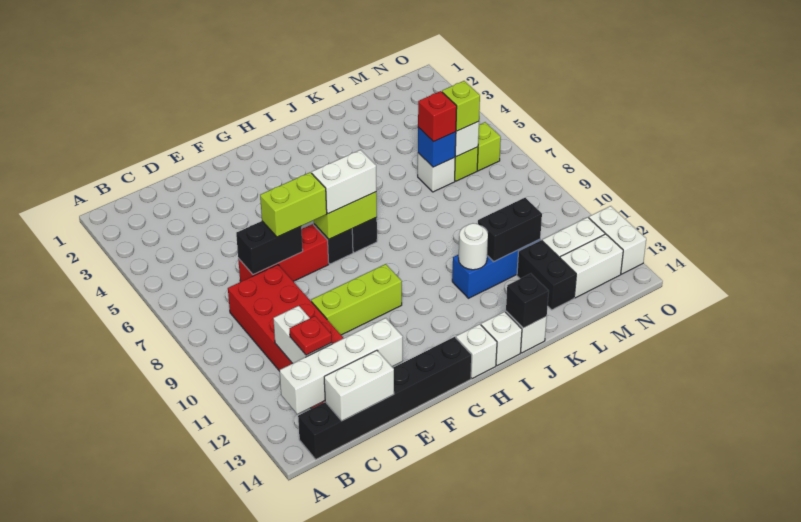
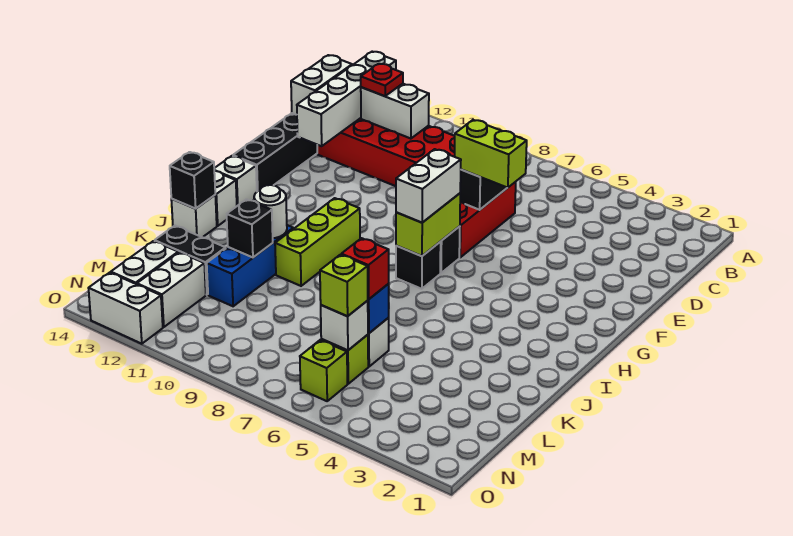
lime 1x2 brick [260,172,327,237] -> lime 1x2 brick turned to [455,120,527,188]
lime 1x3 brick [311,264,402,335] -> lime 1x3 brick moved to [275,198,360,286]
black 1x2 brick [478,198,542,261] -> black 1x1 brick [227,199,273,257]

